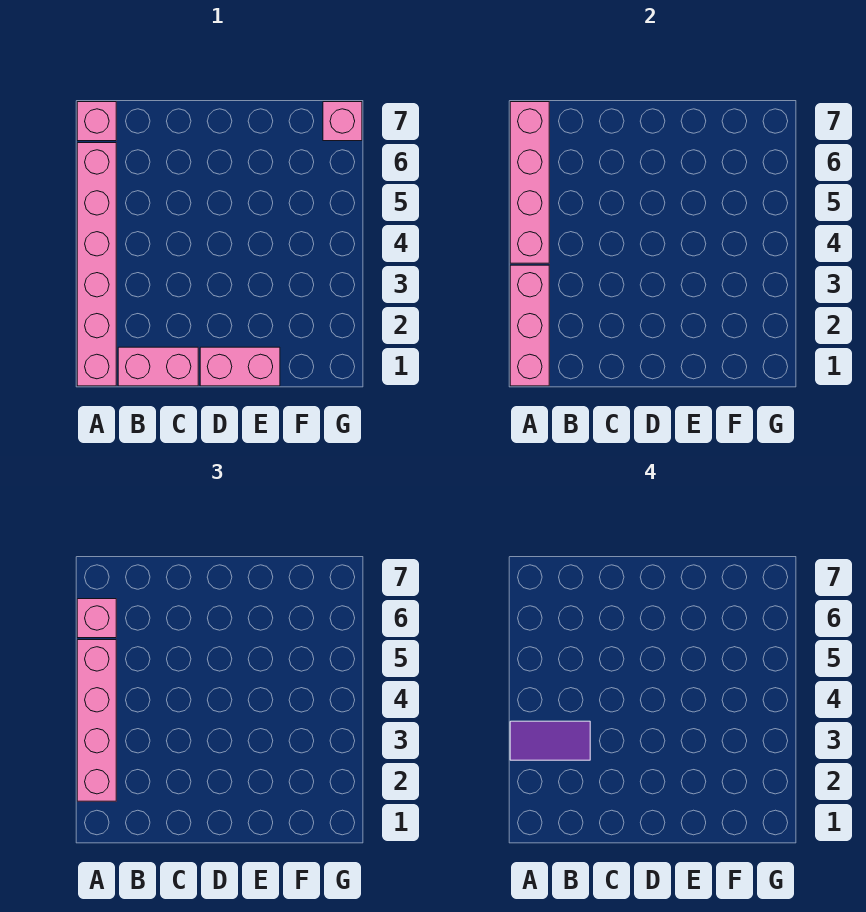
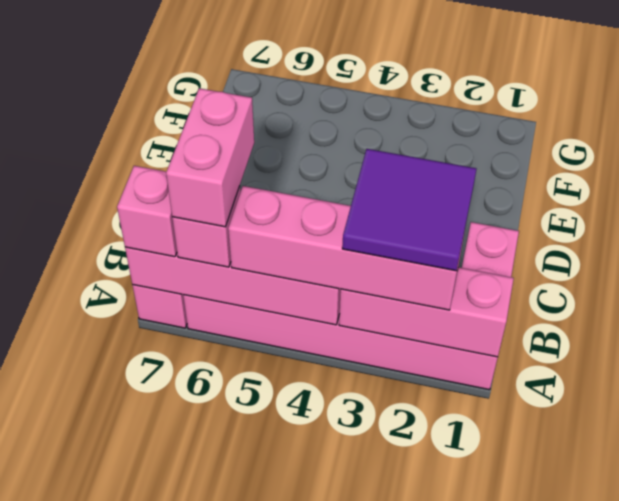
purple 1x2 tile [510,721,590,760] -> purple 2x2 tile [342,149,476,271]
pink 1x2 brick [200,347,280,386] -> pink 1x2 brick moved to [166,88,254,227]
pink 1x1 brick [323,102,362,141] -> pink 1x1 brick moved to [117,166,177,257]

